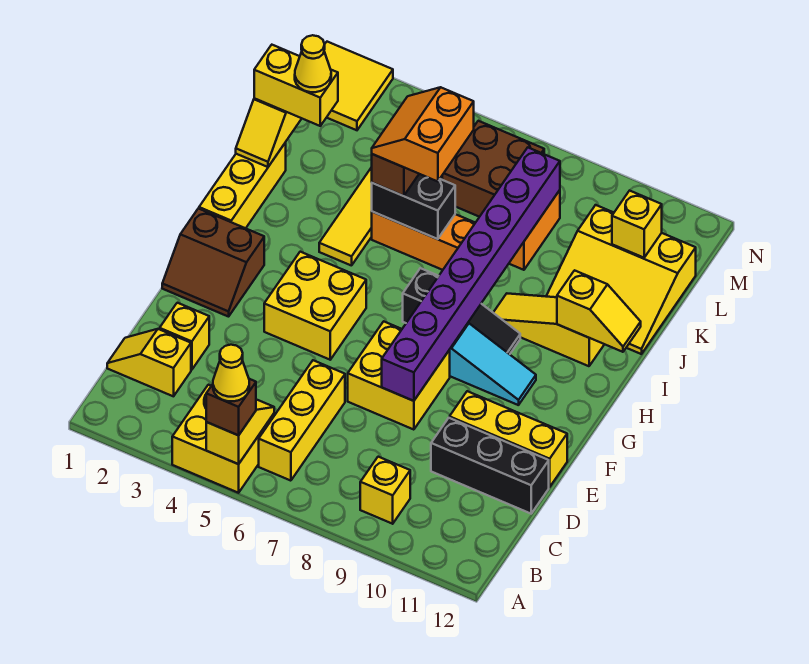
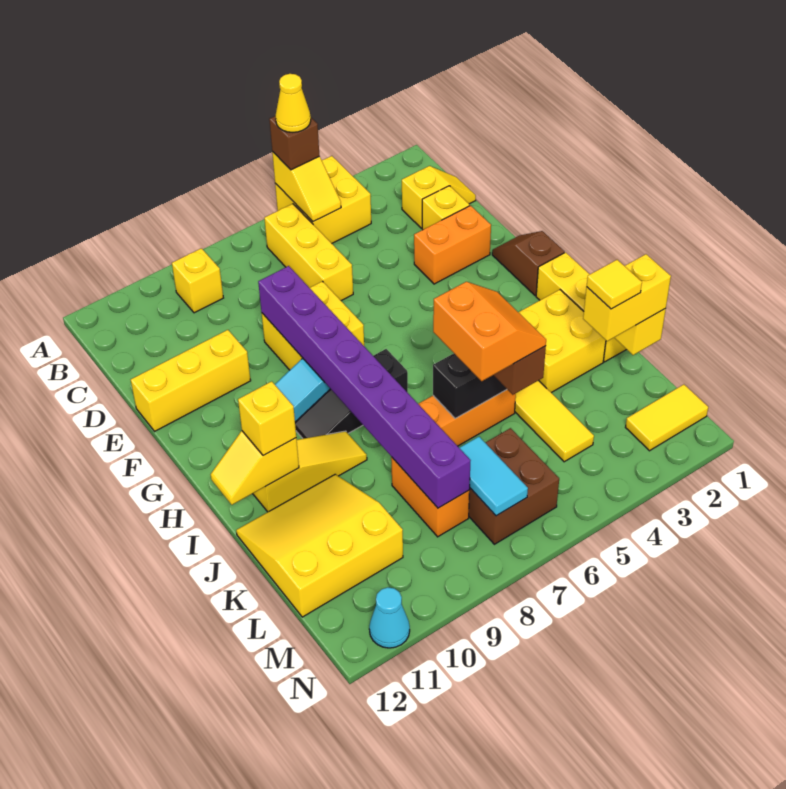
black 1x3 brick [431,418,549,514] -> none
none -> orange 1x2 brick [414,206,491,284]
brown 2x2 slope [162,208,264,317] -> brown 1x2 slope [492,231,565,296]
yellow 2x2 brick [264,252,366,360] -> yellow 2x2 brick moved to [519,290,606,393]
yellow 1x1 cone [295,35,331,92] -> yellow 1x1 tile [587,260,642,309]
none -> cyan 1x2 tile [460,437,528,516]
yellow 1x1 brick [612,191,662,258] -> yellow 1x1 brick moved to [238,381,296,456]
yellow 2x2 tile [324,42,393,130] -> yellow 1x2 tile [625,384,708,451]
none -> cyan 1x1 cone [369,587,410,648]

